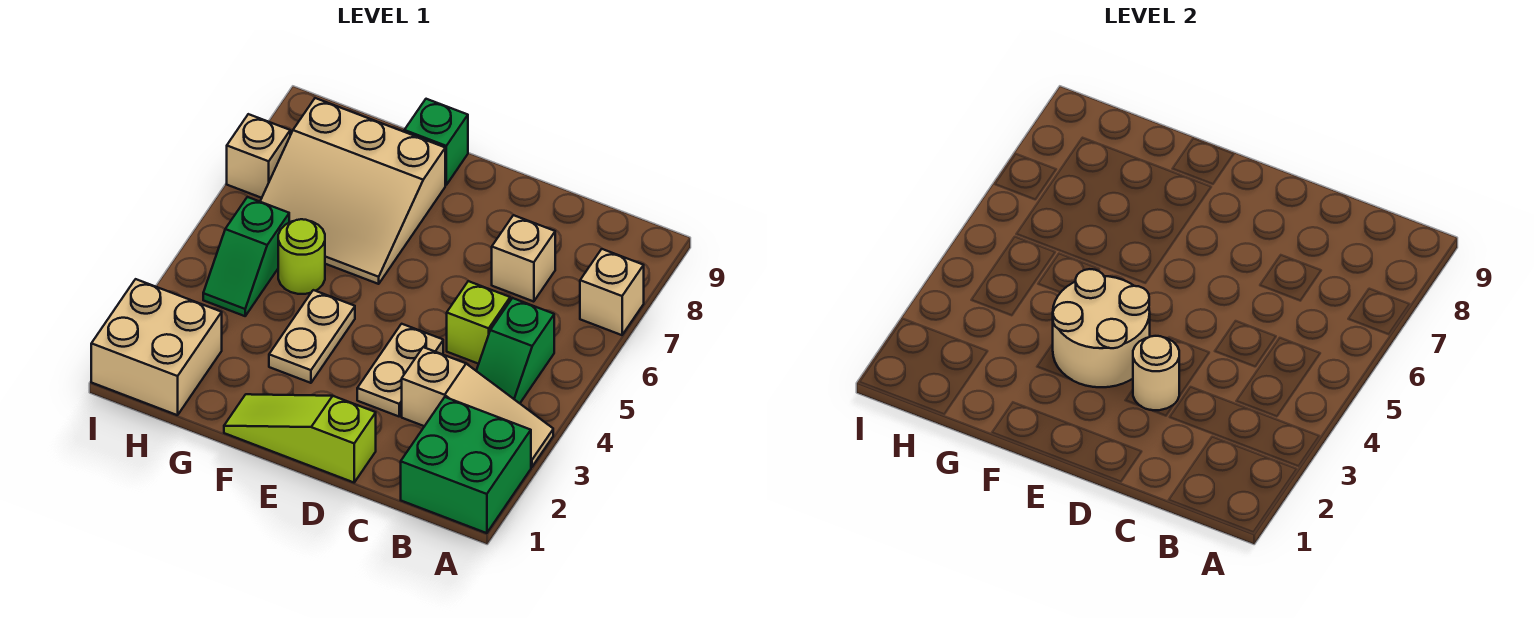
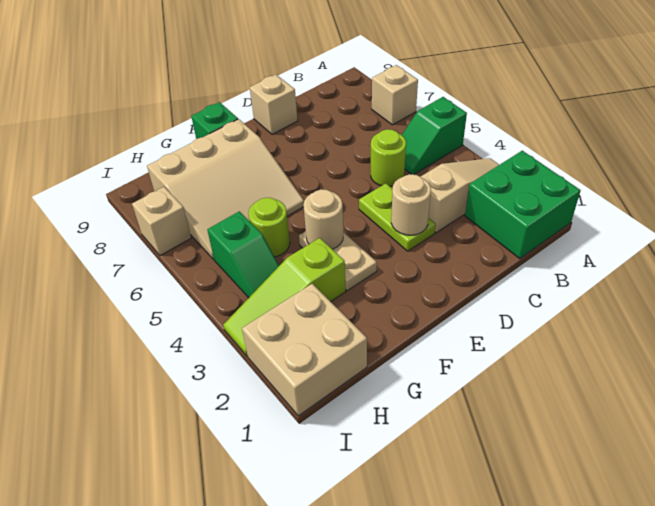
green 1x2 slope [476,298,554,403] -> green 1x2 slope turned to [402,97,467,175]
lime 1x1 brick [447,281,510,364] -> lime 1x1 round brick [371,129,406,186]
tan 1x1 brick [492,215,555,302] -> tan 1x1 brick moved to [250,74,298,134]
lime 1x3 slope [224,394,376,482] -> lime 1x3 slope moved to [223,238,346,356]
tan 1x2 plate [357,324,443,416] -> lime 1x2 plate [359,183,436,251]
tan 2x2 round brick [1053,269,1150,387] -> tan 1x1 round brick [303,189,343,249]

